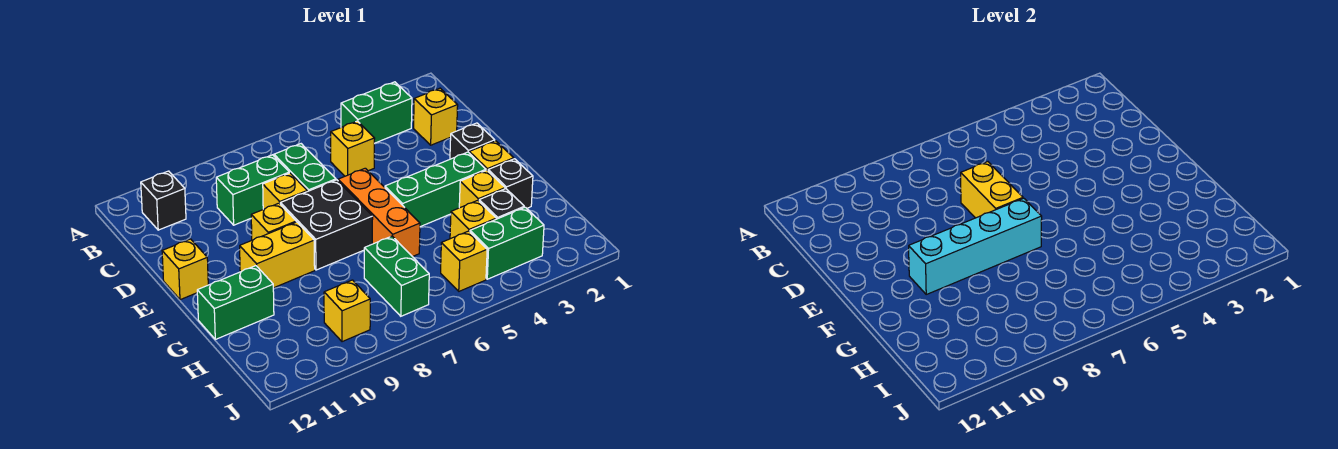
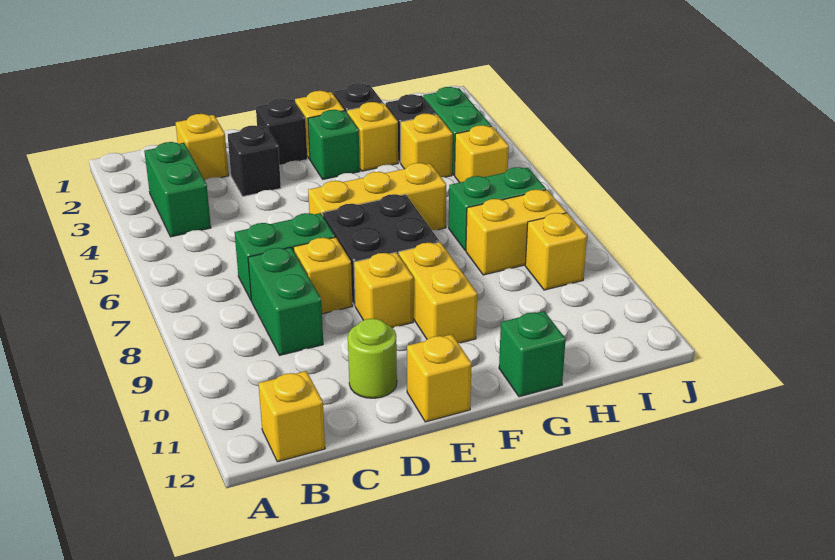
black 1x1 brick [141,171,186,230] -> black 1x1 brick moved to [228,126,281,196]
yellow 1x1 brick [331,121,375,176] -> yellow 1x1 brick moved to [258,371,325,462]
yellow 1x2 brick [961,162,1023,218] -> yellow 1x2 brick moved to [466,190,566,275]
none -> lime 1x1 round brick [348,318,397,398]
orange 1x3 brick [338,168,420,257] -> yellow 1x3 brick [308,163,446,230]
green 1x3 brick [385,152,486,227] -> green 1x1 brick [308,110,360,179]
cyan 1x4 brick [909,198,1042,294] -> none
green 1x2 brick [197,266,274,339] -> green 1x1 brick [499,311,566,397]

